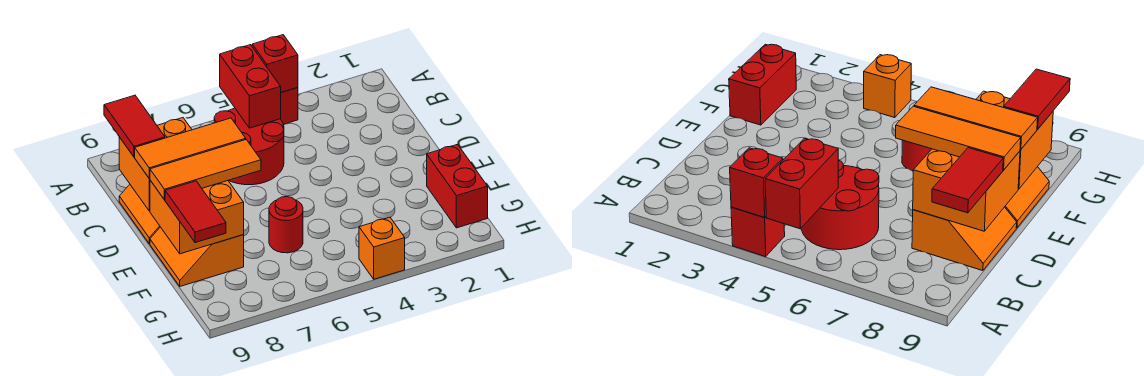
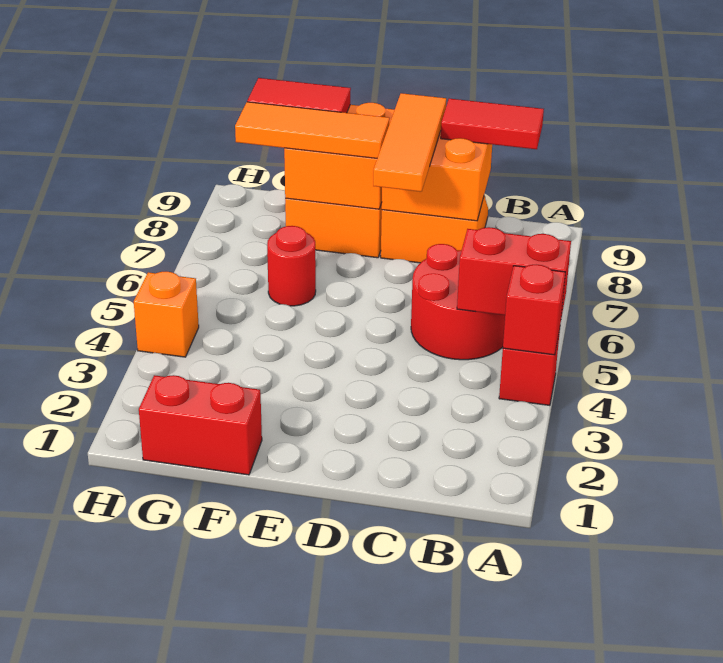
orange 1x3 tile [150,140,261,200] -> orange 1x3 tile turned to [235,102,389,158]

